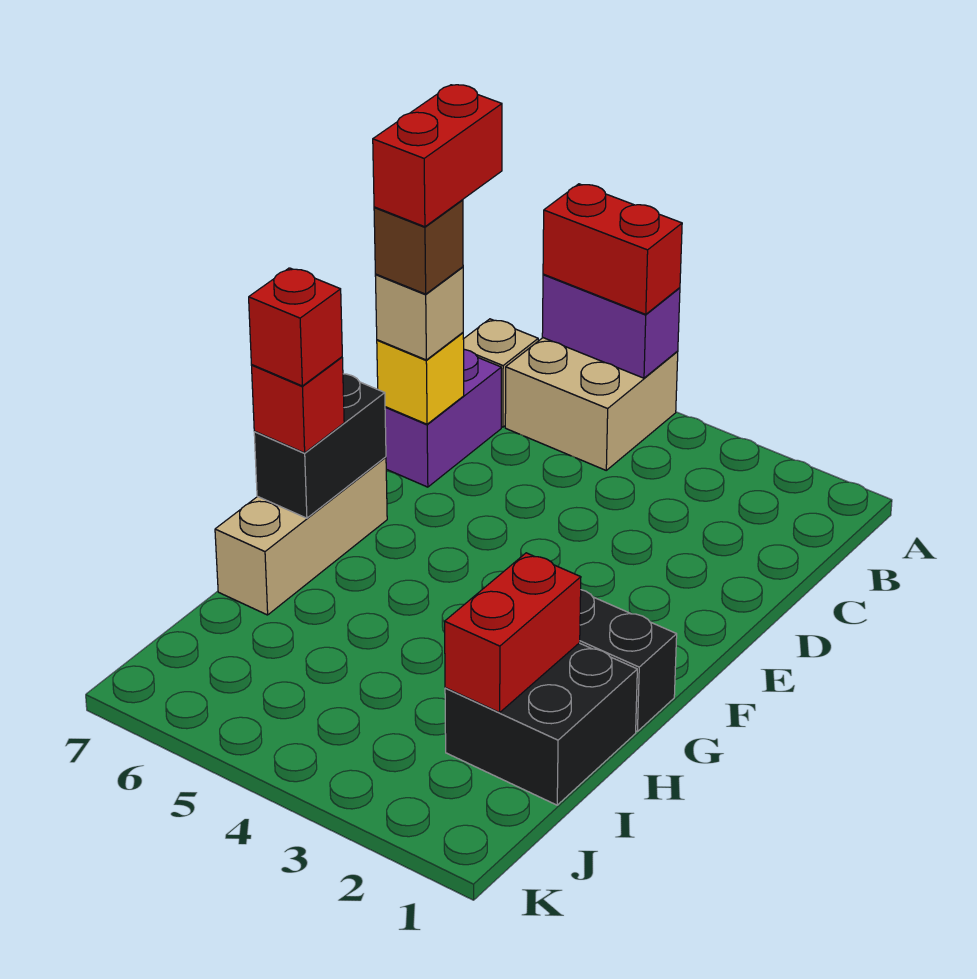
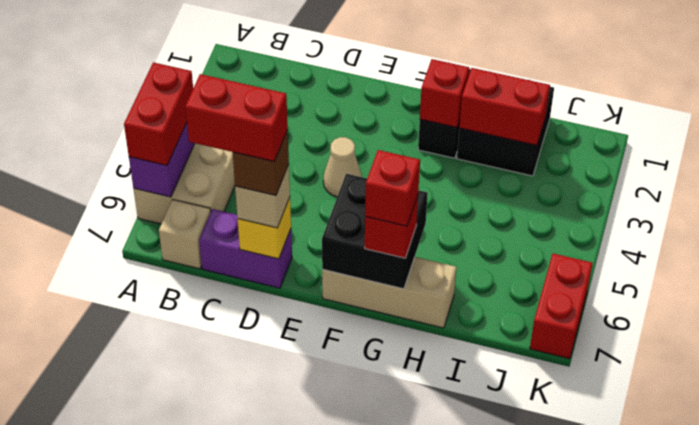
none -> tan 1x1 cone [323,137,362,197]
black 1x2 brick [254,374,386,518] -> black 2x2 brick [322,174,428,289]
none -> red 1x1 brick [420,59,469,128]
none -> red 1x2 brick [530,253,593,359]

